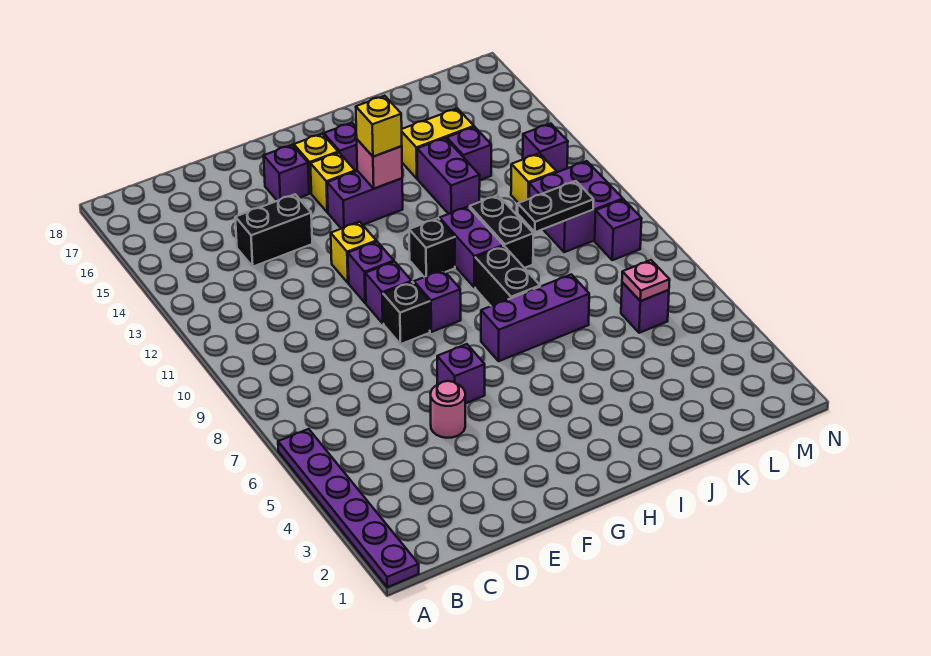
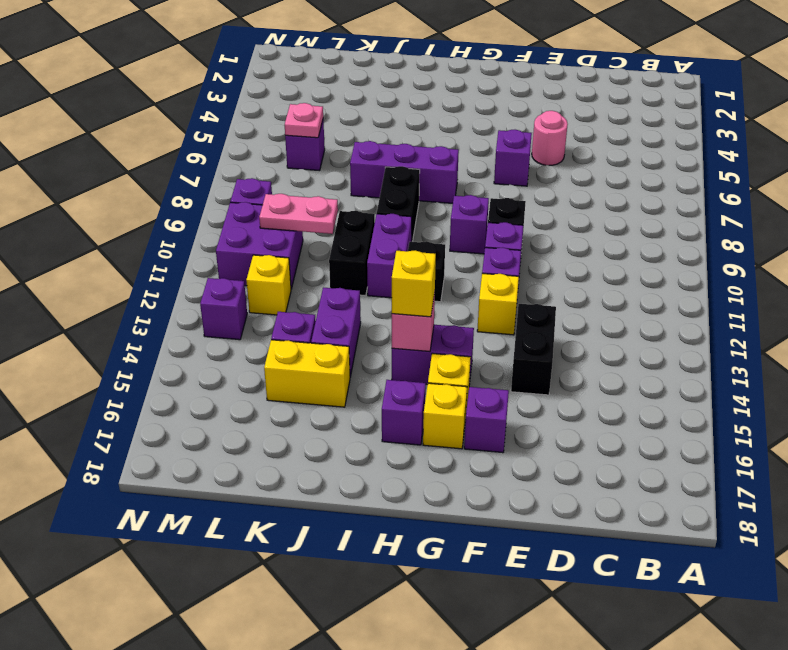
purple 1x6 plate [278,429,419,587] -> none
black 1x2 brick [235,194,312,267] -> black 1x2 brick turned to [511,304,556,395]
black 1x2 plate [518,181,594,232] -> pink 1x2 plate [259,194,338,234]

